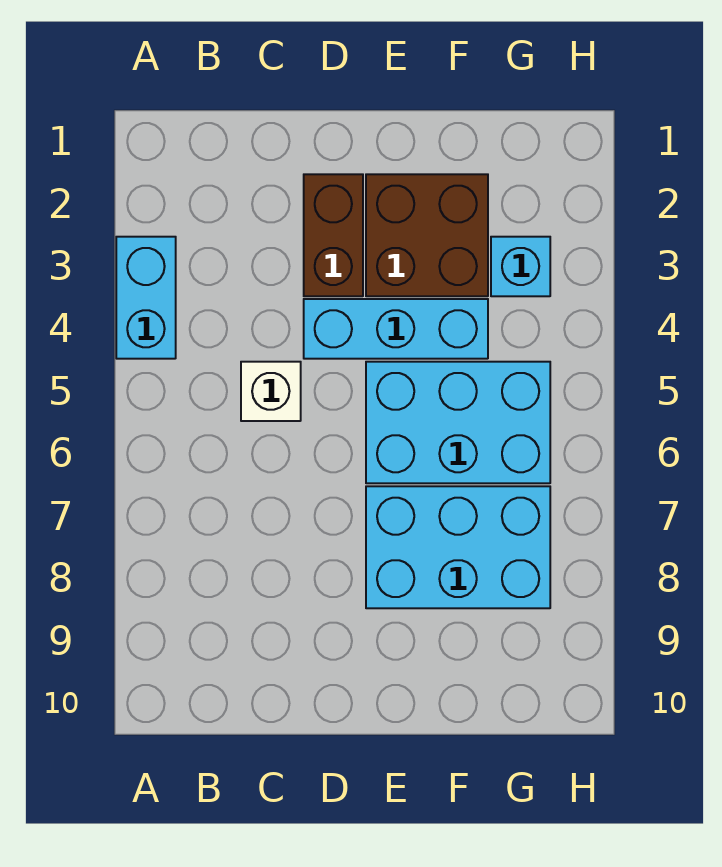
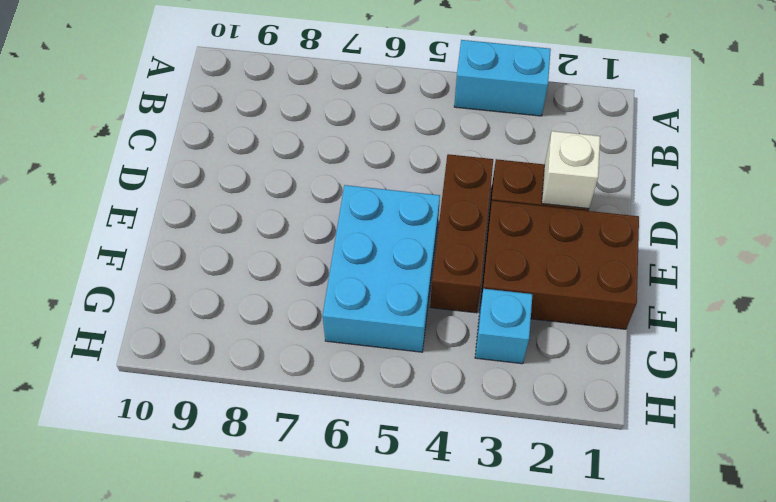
white 1x1 brick [241,362,301,421] -> white 1x1 brick moved to [542,131,600,209]
cyan 1x3 brick [304,299,488,359] -> brown 1x3 brick [430,154,493,313]
brown 2x2 brick [366,174,488,296] -> brown 2x3 brick [480,201,639,329]
cyan 2x3 brick [366,486,550,608] -> none

